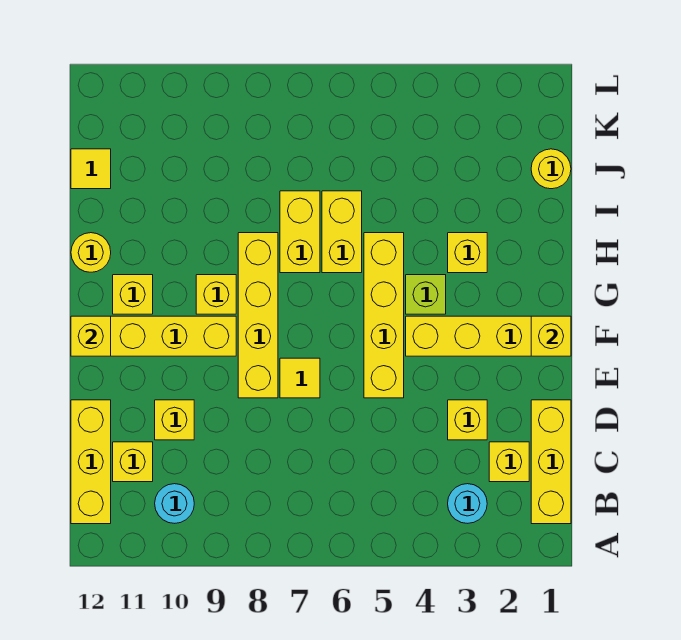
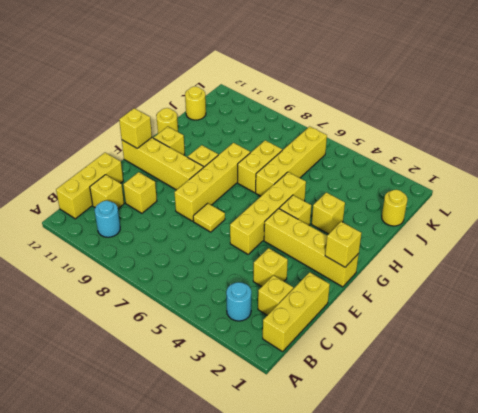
lime 1x1 brick [406,275,446,314] -> yellow 1x1 brick [279,195,312,225]
yellow 1x2 brick [322,191,362,273] -> yellow 1x4 brick [256,127,327,196]
yellow 1x1 tile [71,149,111,189] -> yellow 1x1 round brick [185,87,206,120]

